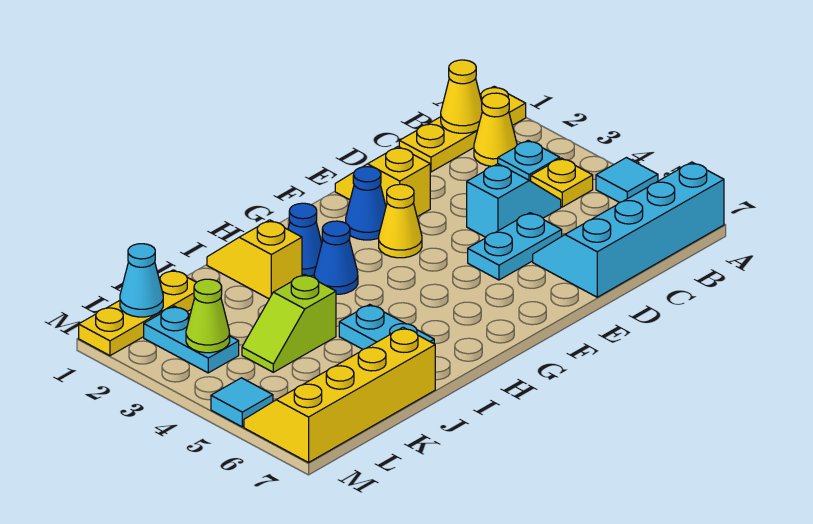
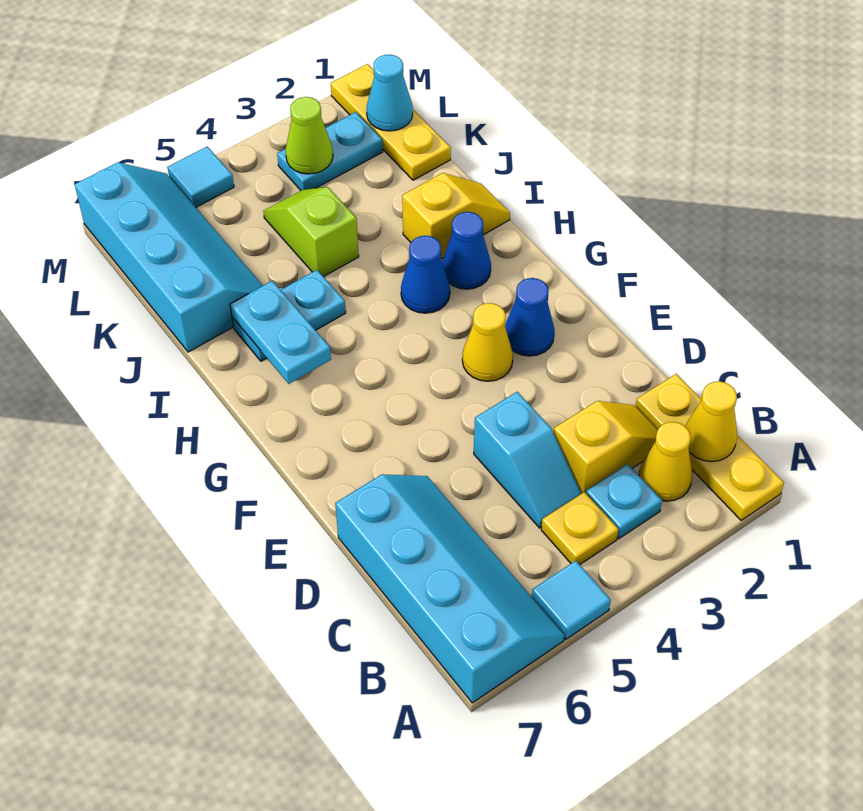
cyan 1x2 plate [468,213,562,280] -> cyan 1x2 plate moved to [230,281,331,384]
yellow 1x2 slope [335,147,430,217] -> yellow 1x2 slope moved to [554,401,658,494]
yellow 2x4 slope [244,327,435,463] -> cyan 2x4 slope [75,162,263,352]

